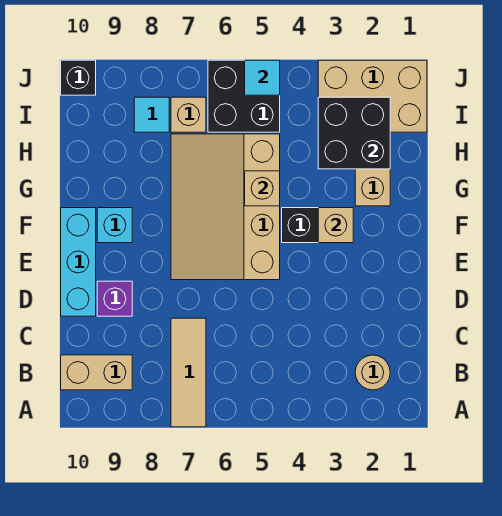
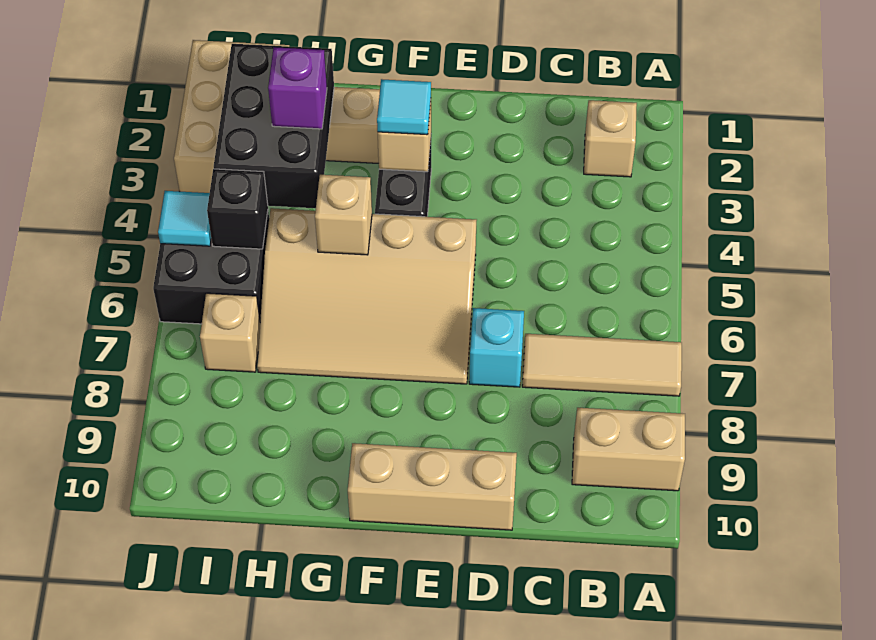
tan 1x1 round brick [355,355,390,390] -> tan 1x1 brick [584,100,637,177]
tan 1x2 brick [61,355,132,390] -> tan 1x2 brick turned to [572,408,685,491]
purple 1x1 brick [97,281,132,316] -> purple 1x1 brick moved to [268,47,327,129]
cyan 1x3 brick [61,208,96,316] -> tan 1x3 brick [348,443,517,530]
cyan 1x1 brick [97,208,132,243] -> cyan 1x1 brick moved to [469,308,524,387]
black 2x2 brick [318,97,390,169] -> black 2x3 brick [214,44,334,208]
cyan 1x1 tile [134,97,169,132] -> cyan 1x1 tile moved to [377,79,431,135]
black 1x1 brick [61,60,96,95] -> black 1x1 brick moved to [207,169,268,249]

